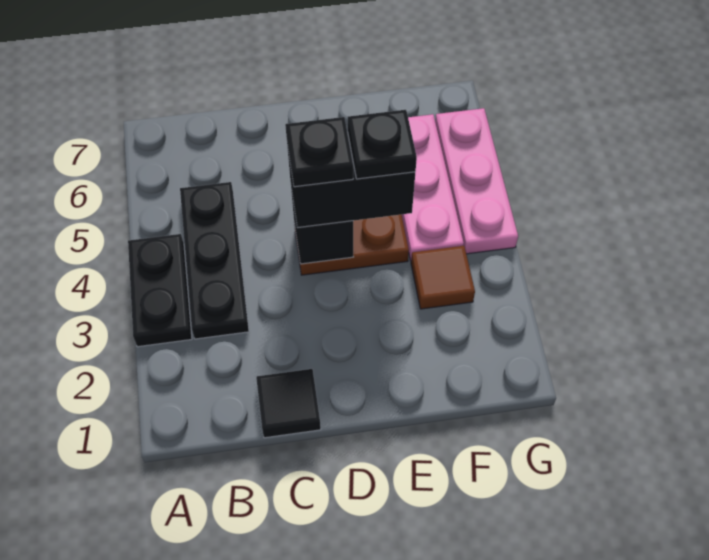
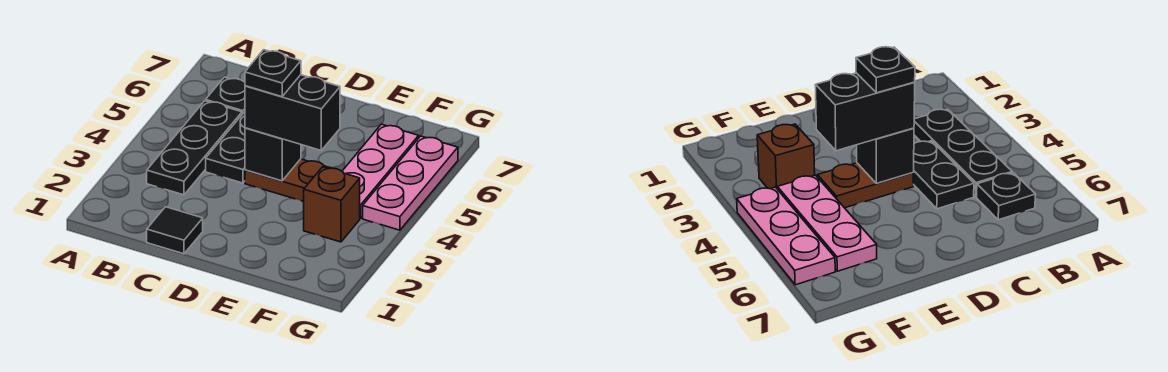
black 1x2 plate [128,234,192,347] -> black 1x2 plate moved to [206,113,245,183]
black 1x1 plate [348,110,417,179] -> black 1x1 plate moved to [206,77,245,114]
brown 1x1 tile [411,246,475,309] -> brown 1x1 brick [304,167,360,242]

